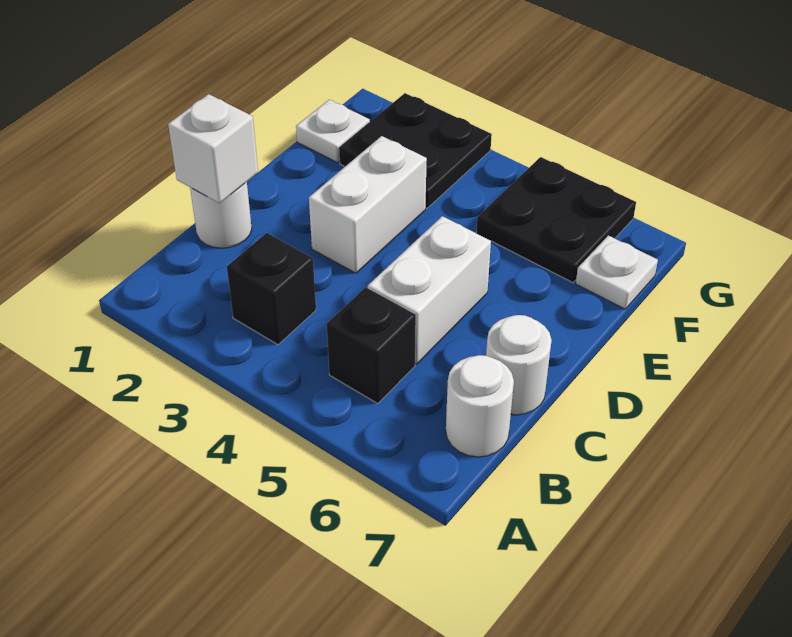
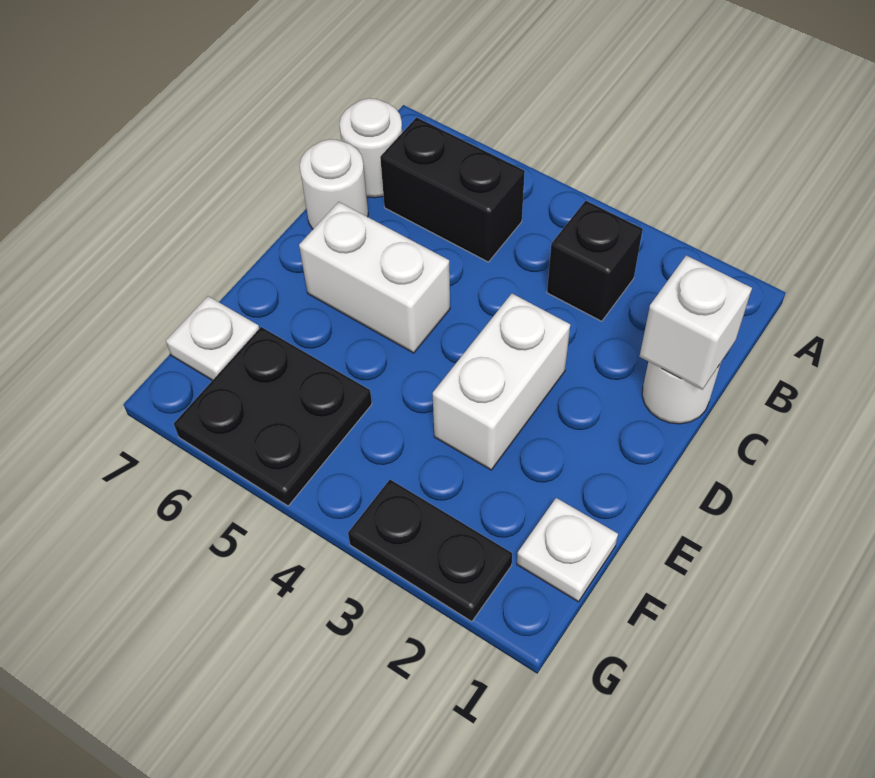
black 1x1 brick [327,287,416,403] -> black 1x2 brick [380,117,525,262]
white 1x2 brick [368,216,491,364] -> white 1x2 brick turned to [299,202,450,353]
black 2x2 plate [339,93,492,208] -> black 1x2 plate [348,480,512,622]

